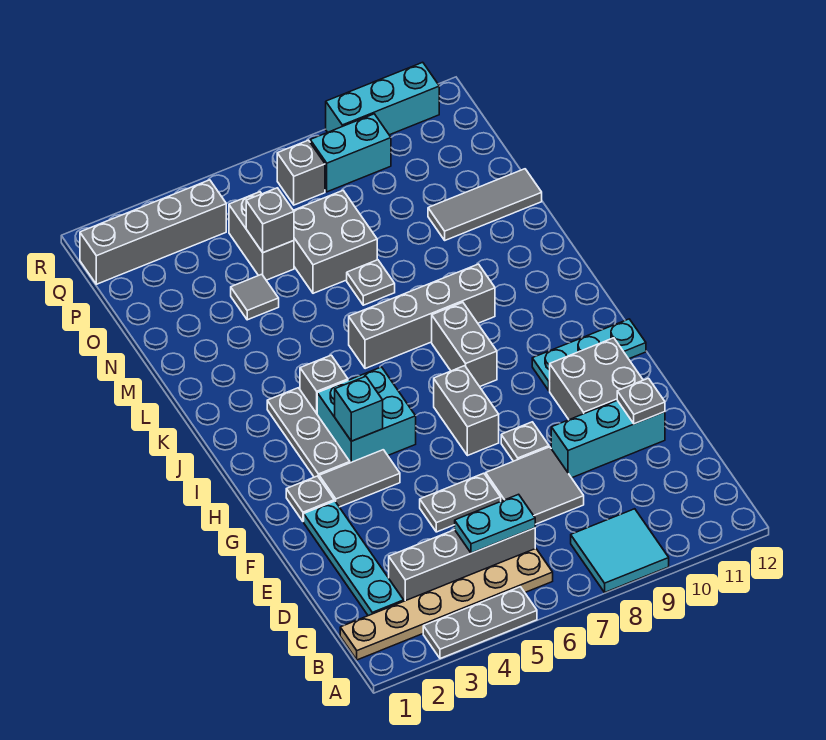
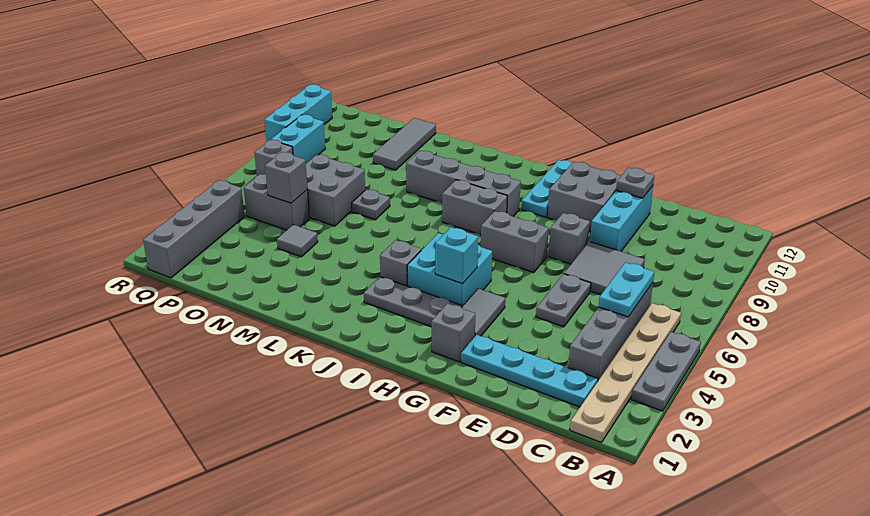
cyan 2x2 tile [571,509,669,592] -> none
grey 1x1 plate [501,422,549,461] -> grey 1x1 brick [549,213,590,264]
grey 1x1 plate [286,476,334,521] -> grey 1x1 brick [431,303,475,362]
grey 1x4 brick [349,264,495,369] -> grey 1x4 brick turned to [406,151,521,216]

